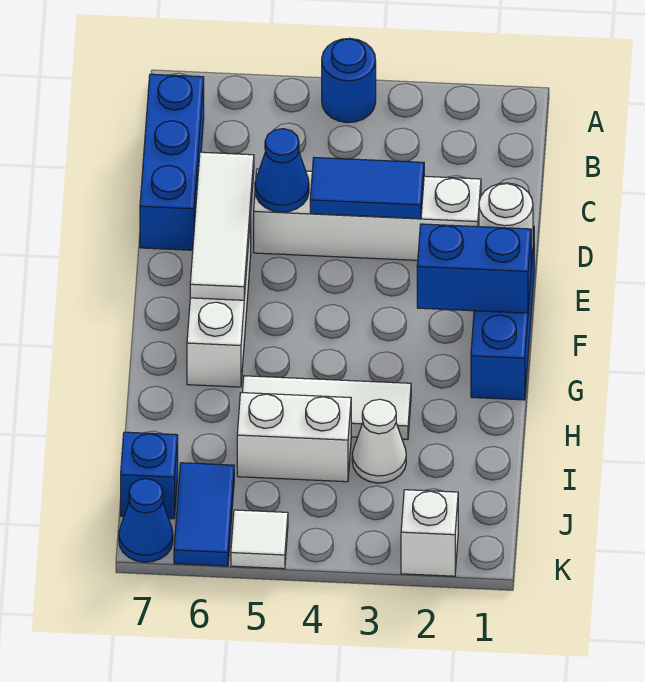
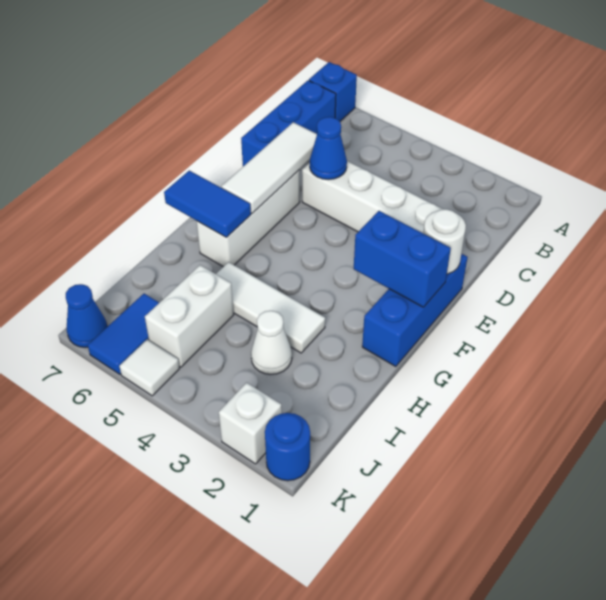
blue 1x1 round brick [322,38,376,123] -> blue 1x1 round brick moved to [265,413,310,481]
blue 1x2 tile [310,157,424,219] -> blue 1x2 tile moved to [164,171,251,237]
white 1x2 brick [237,393,351,482] -> white 1x2 brick turned to [145,265,234,367]
blue 1x1 brick [121,432,178,519] -> blue 1x1 brick moved to [309,62,357,121]

